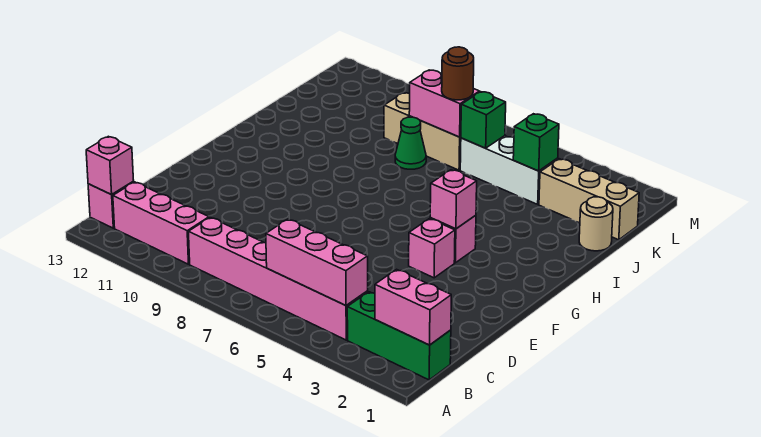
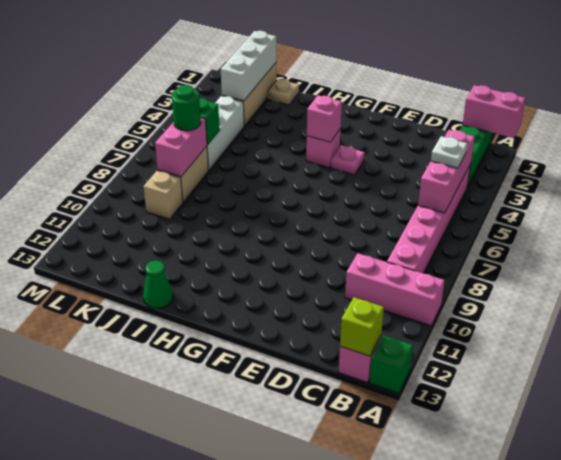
pink 1x2 brick [375,269,451,345] -> pink 1x2 brick turned to [463,85,525,138]
none -> white 1x1 plate [431,136,467,168]
pink 1x3 brick [113,182,209,264] -> pink 1x3 brick turned to [345,253,445,326]
pink 1x1 brick [86,136,134,194] -> lime 1x1 brick [340,297,384,356]
pink 1x1 brick [409,219,455,278] -> pink 1x1 plate [331,146,365,175]
tan 1x1 round brick [579,197,613,251] -> tan 1x1 plate [268,79,299,105]
green 1x1 cone [395,117,426,169] -> green 1x1 cone moved to [143,261,173,308]
none -> white 1x3 brick [221,31,276,101]
green 1x1 brick [513,114,559,171] -> green 1x1 brick moved to [369,335,413,393]
brown 1x1 round brick [442,47,474,100] -> green 1x1 round brick [172,85,201,131]

